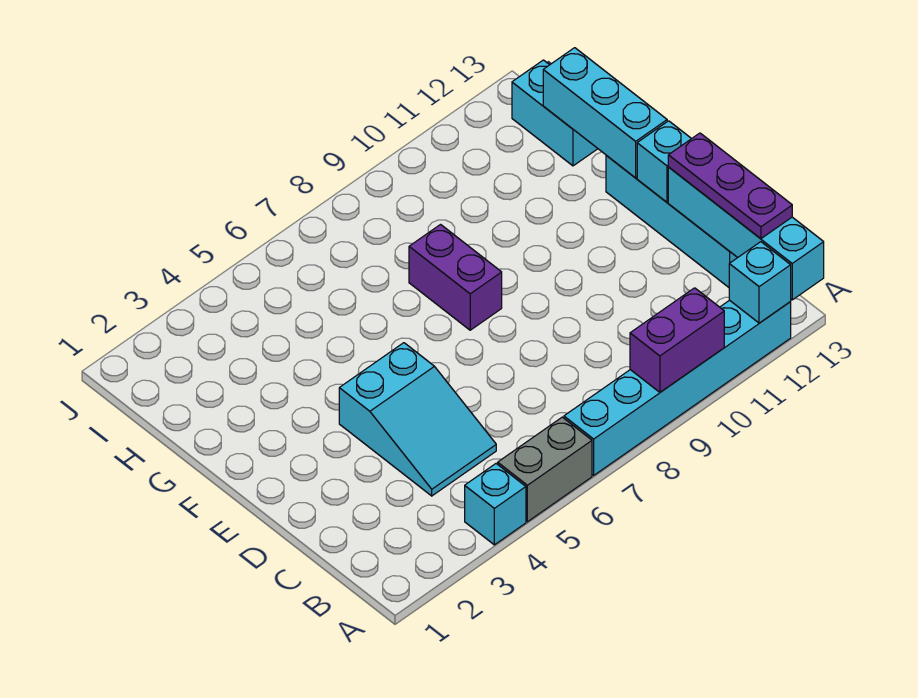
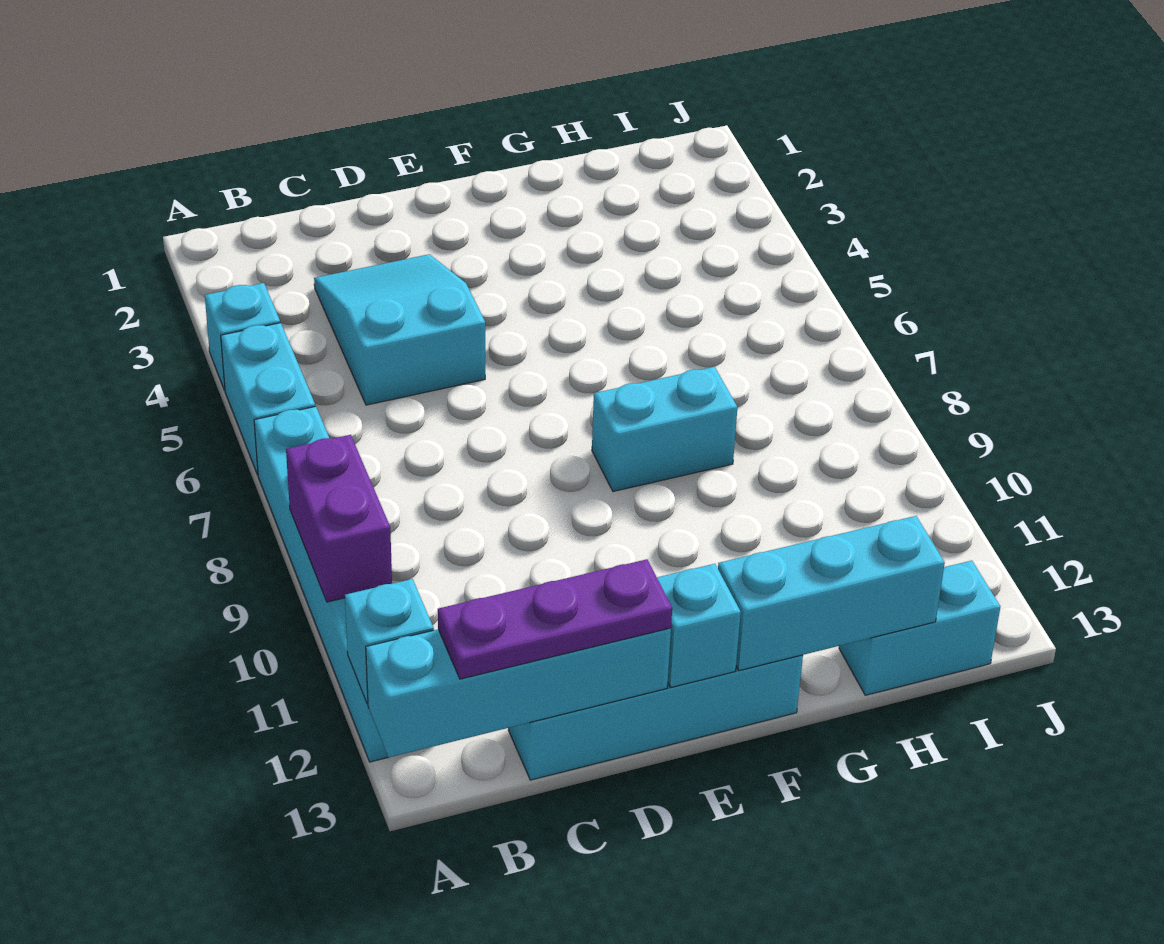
grey 1x2 brick [498,417,592,522] -> cyan 1x2 brick [221,323,315,475]
cyan 2x3 slope [339,343,496,496] -> cyan 2x3 slope turned to [314,254,485,405]
purple 1x2 brick [409,225,502,330] -> cyan 1x2 brick [592,367,737,492]

